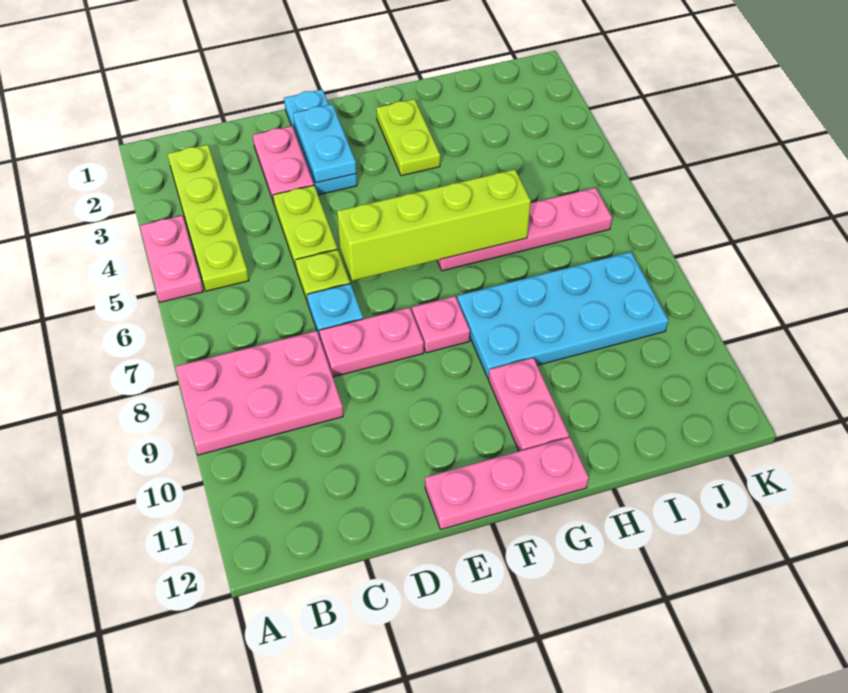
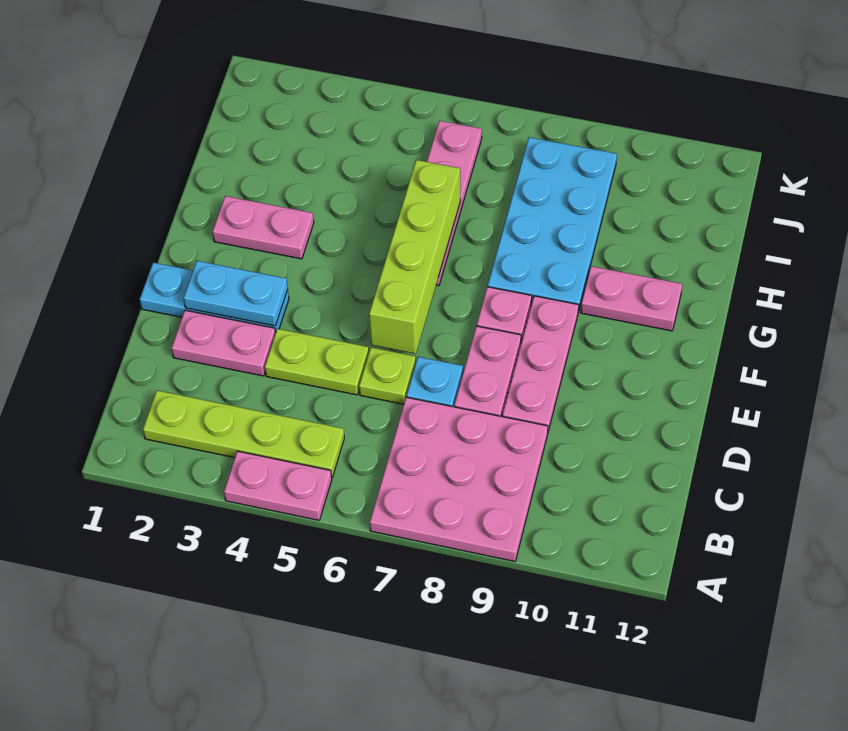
pink 2x3 plate [175,331,343,455] -> pink 3x3 plate [370,397,548,561]
pink 1x3 plate [425,437,589,529] -> pink 1x3 plate moved to [502,296,579,431]
lime 1x2 plate [376,99,440,176] -> pink 1x2 plate [213,196,314,259]

